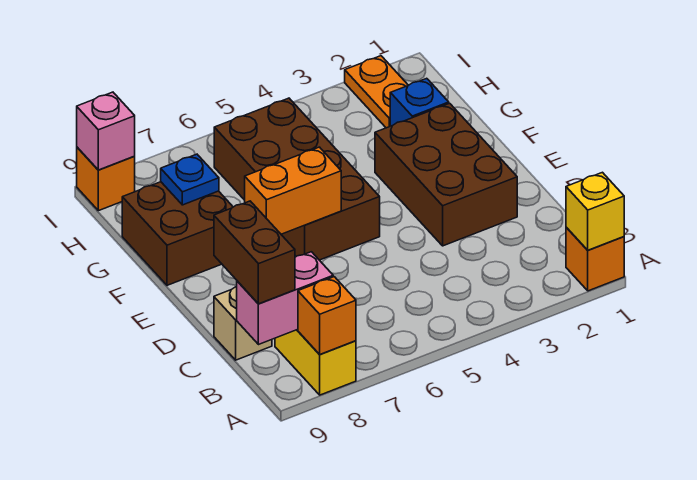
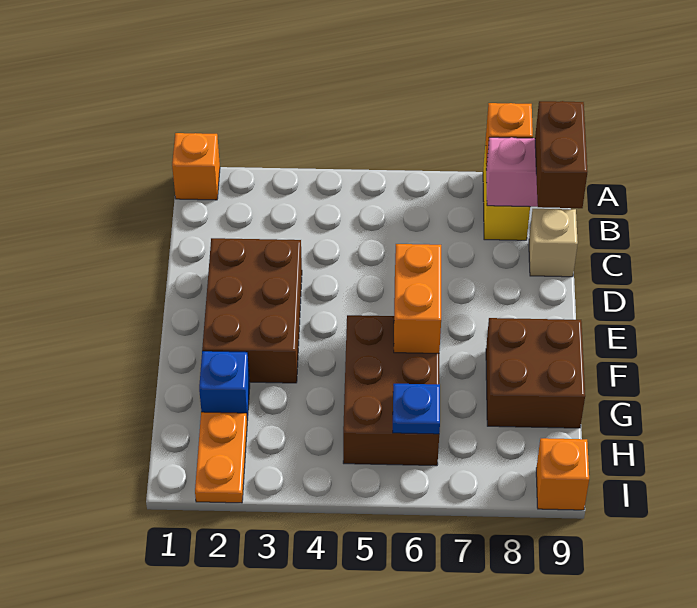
yellow 1x1 brick [566,172,624,250] -> none
brown 2x4 brick [214,98,380,260] -> brown 2x3 brick [343,315,439,466]
orange 1x2 brick [245,147,341,234] -> orange 1x2 brick turned to [394,244,441,353]
blue 1x1 plate [161,154,219,205] -> blue 1x1 plate moved to [393,384,440,434]
pink 1x1 brick [77,92,135,170] -> none

